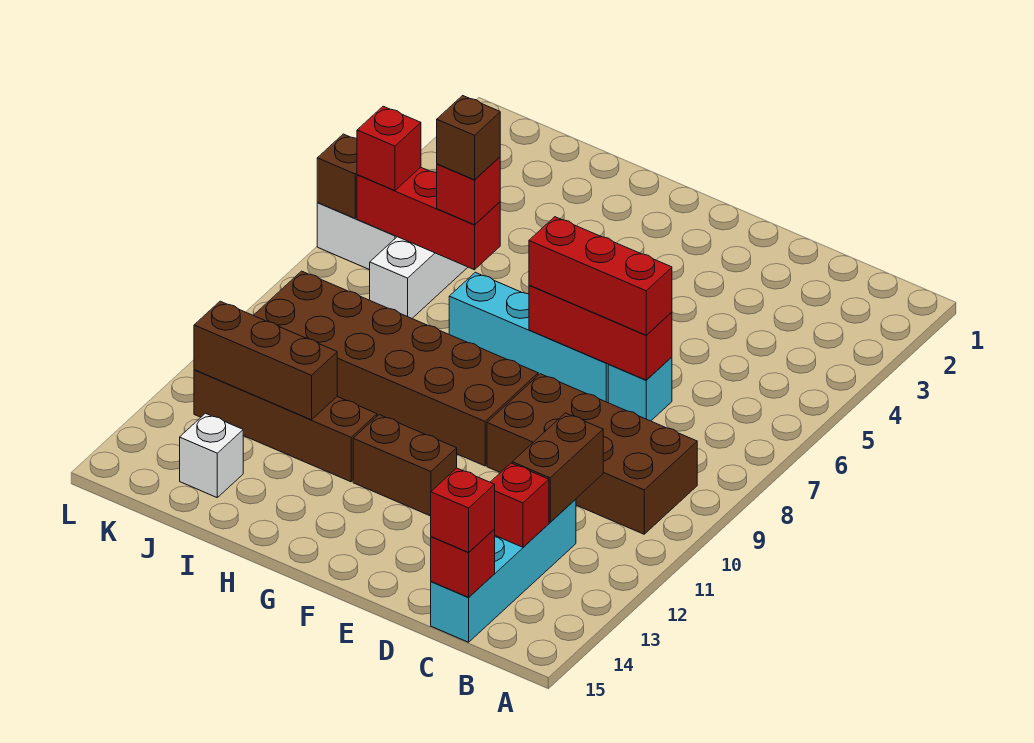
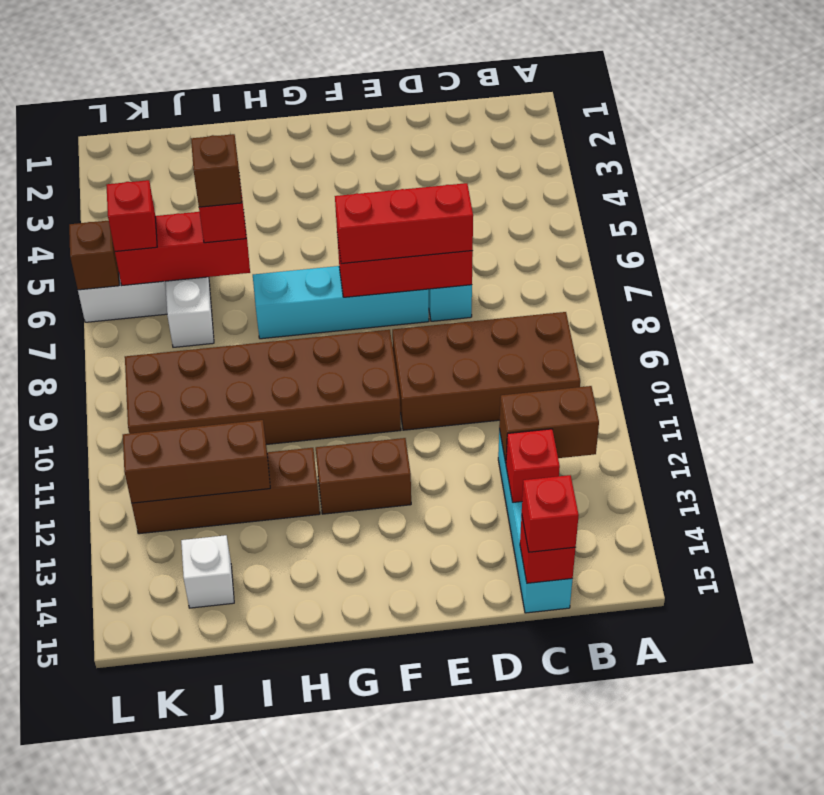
brown 1x2 brick [512,413,603,522] -> brown 1x2 brick turned to [499,386,599,463]

